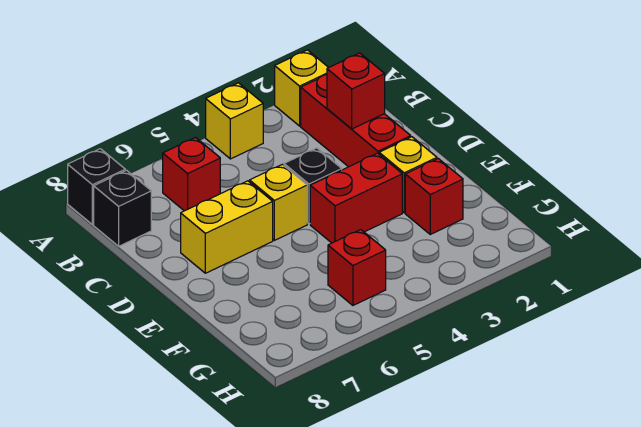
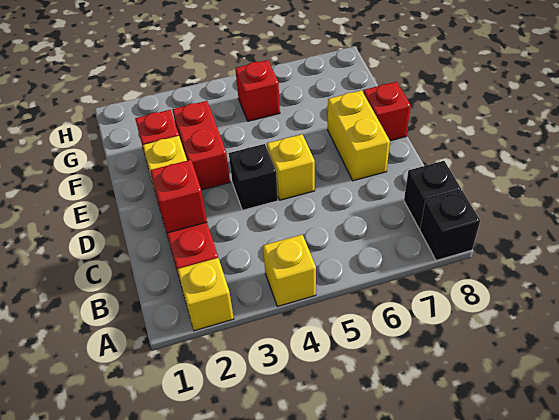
red 1x1 brick [163,138,220,211] -> red 1x1 brick moved to [363,82,411,141]
yellow 1x2 brick [181,181,273,273] -> yellow 1x2 brick turned to [328,90,390,181]
red 1x2 brick [310,153,402,243] -> red 1x2 brick turned to [172,101,230,190]

